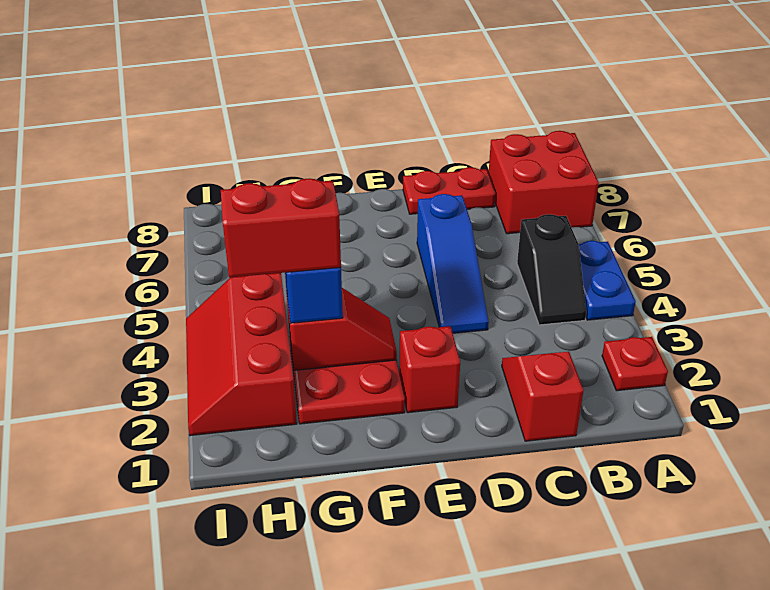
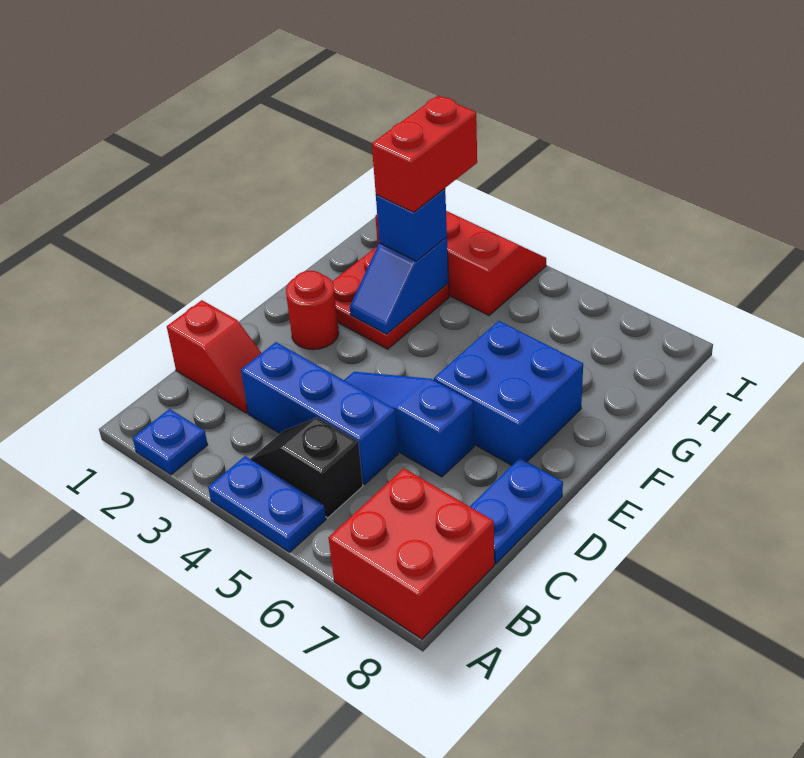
red 1x1 plate [602,337,668,391] -> blue 1x1 plate [133,409,208,475]
none -> blue 1x3 brick [241,342,398,484]
red 1x2 plate [403,167,496,214] -> blue 1x2 plate [470,458,563,564]
red 1x1 brick [399,326,460,413] -> red 1x1 round brick [286,271,339,350]
none -> blue 2x2 brick [434,321,583,465]
red 1x2 slope [287,288,397,370] -> blue 1x2 slope [350,237,449,334]

